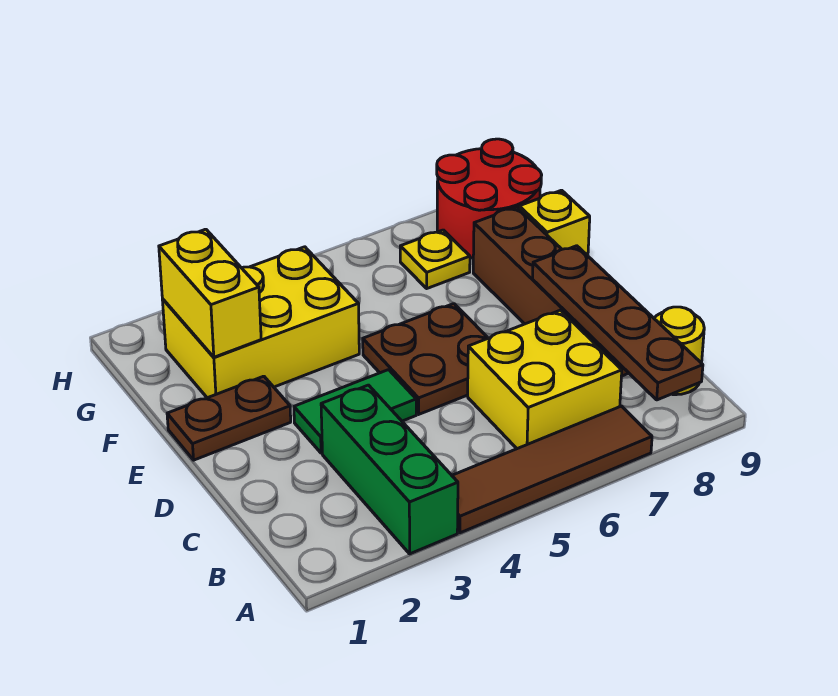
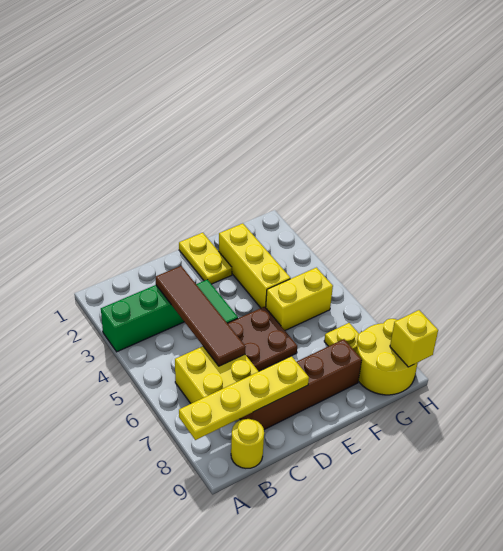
brown 1x4 tile [452,406,652,533] -> brown 1x4 tile moved to [156,266,246,366]
brown 1x4 plate [533,246,703,400] -> yellow 1x4 plate [179,356,309,440]
brown 1x2 plate [167,376,291,460] -> yellow 1x2 plate [179,233,232,284]
yellow 2x3 brick [162,247,359,398] -> yellow 1x3 brick [219,223,290,308]
yellow 1x2 brick [159,229,261,357] -> yellow 1x2 brick moved to [266,268,333,330]
yellow 1x1 brick [519,190,590,256] -> yellow 1x1 brick moved to [390,310,438,367]
red 2x2 round brick [437,139,542,258] -> yellow 2x2 round brick [356,319,418,395]

